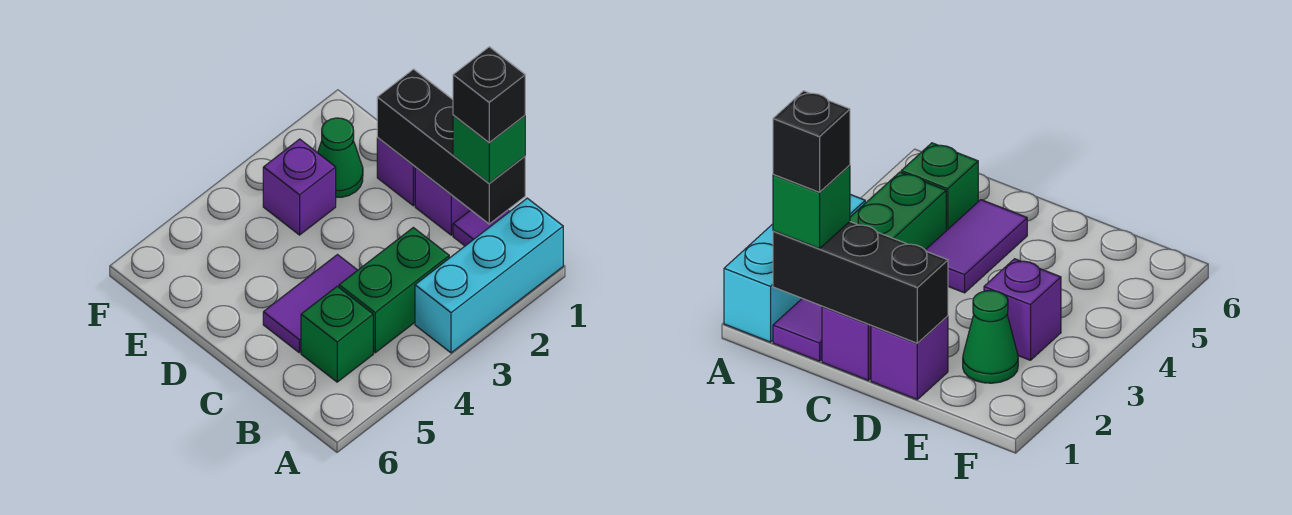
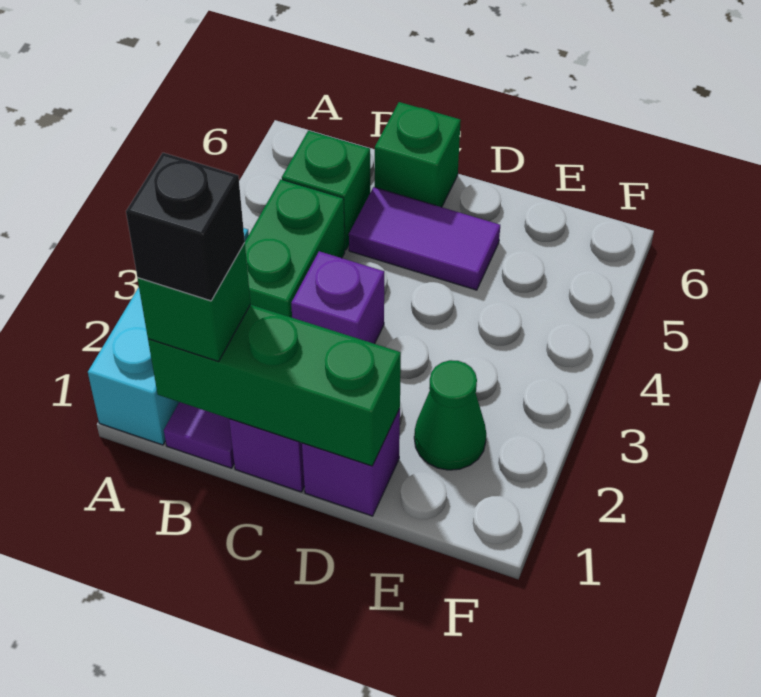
black 1x3 brick [377,69,525,224] -> green 1x3 brick [148,305,401,466]
purple 1x2 tile [263,255,358,353] -> purple 1x2 tile turned to [349,187,500,290]
none -> green 1x1 brick [375,102,461,207]
purple 1x1 brick [263,139,336,235] -> purple 1x1 brick moved to [291,251,384,344]

